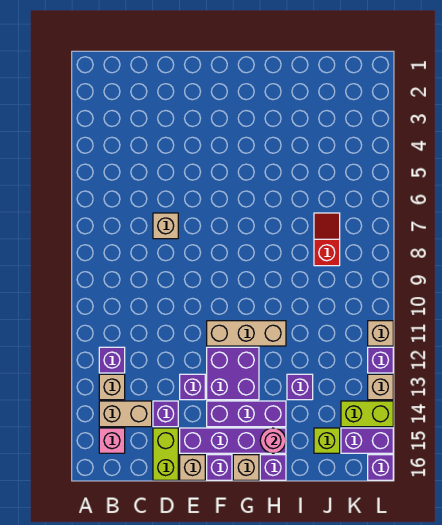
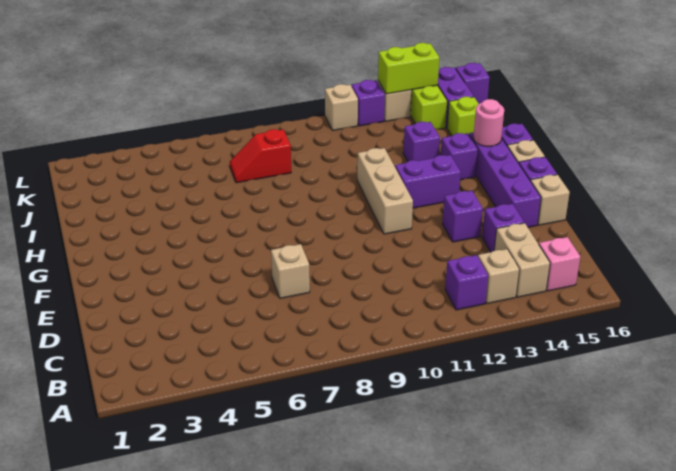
lime 1x2 brick [153,428,178,480] -> lime 1x2 brick moved to [378,43,439,94]
purple 2x2 brick [207,347,259,400] -> purple 1x2 brick [395,155,461,208]
purple 1x3 brick [207,401,286,427] -> purple 1x1 brick [441,133,478,180]

